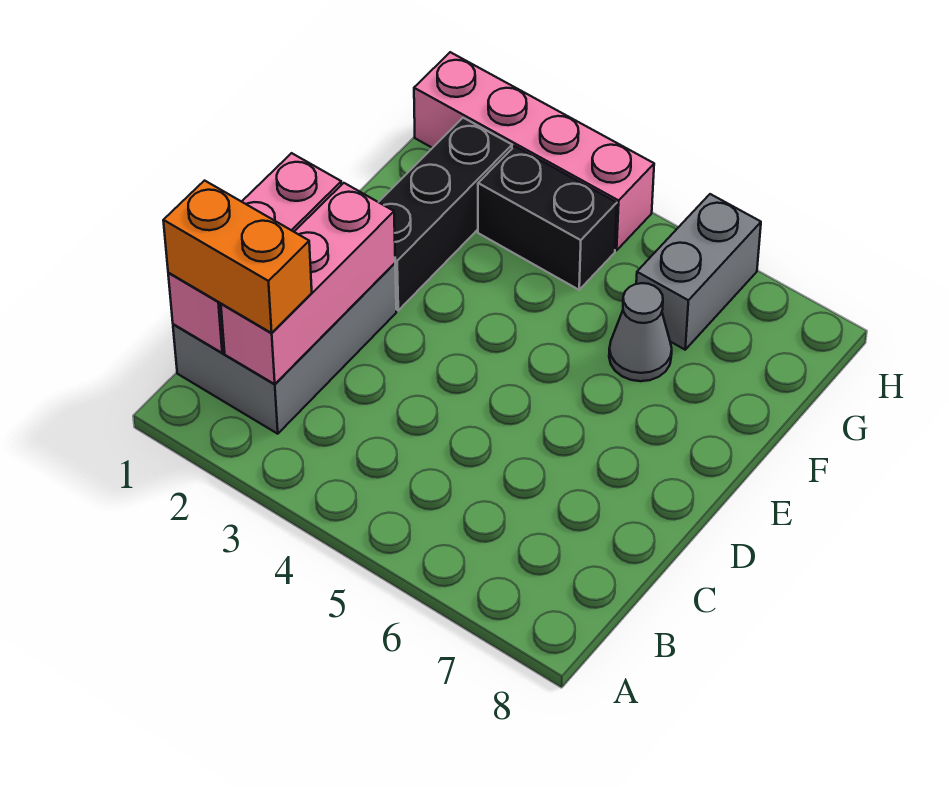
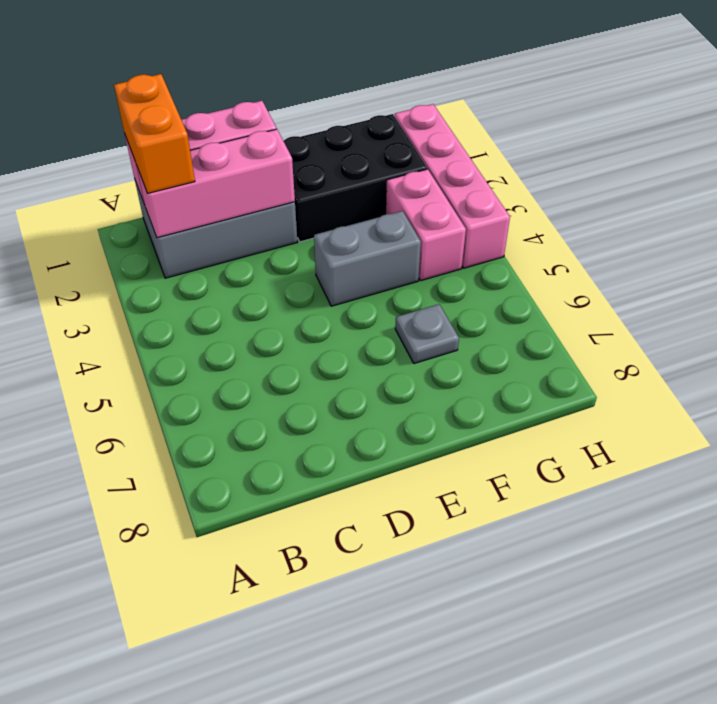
black 1x3 brick [379,118,512,310] -> black 2x3 brick [284,114,427,242]
grey 1x1 cone [609,283,672,381] -> grey 1x1 plate [395,304,459,364]
black 1x2 brick [478,146,617,290] -> pink 1x2 brick [386,169,466,281]
grey 1x2 brick [636,194,761,350] -> grey 1x2 brick moved to [314,211,421,306]

